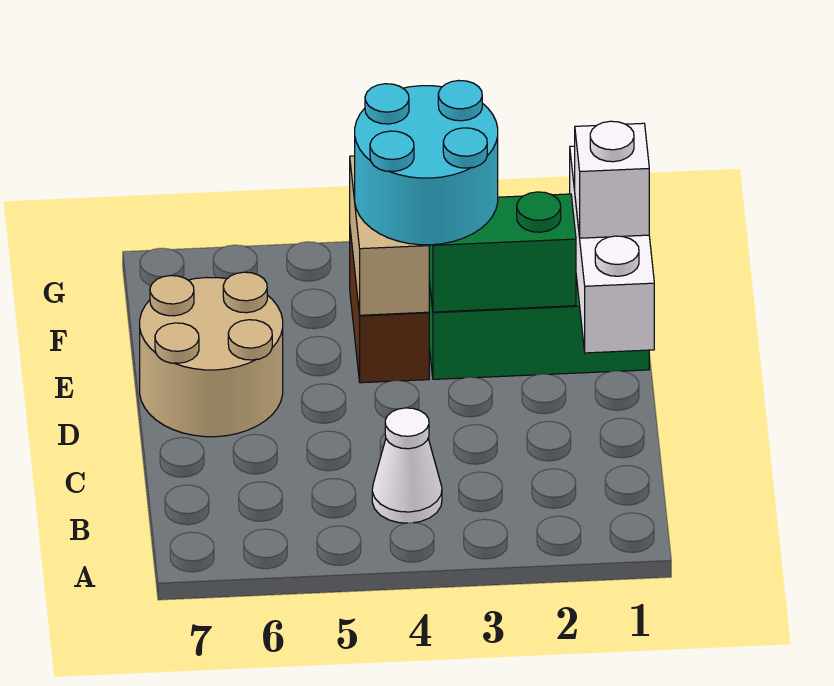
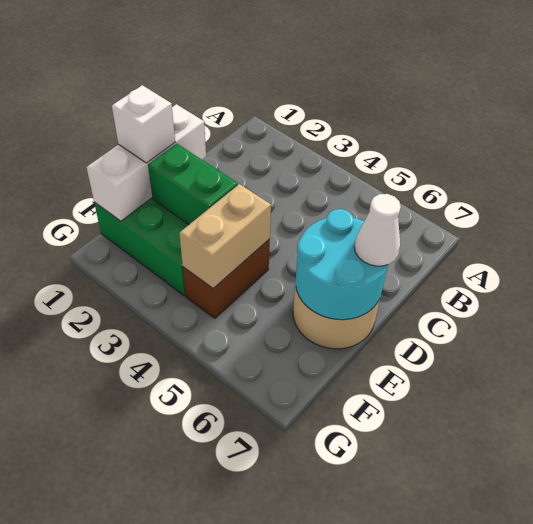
white 1x1 cone [372,408,442,523] -> white 1x1 cone moved to [355,194,401,266]
cyan 2x2 round brick [355,81,498,245] -> cyan 2x2 round brick moved to [296,209,388,320]

